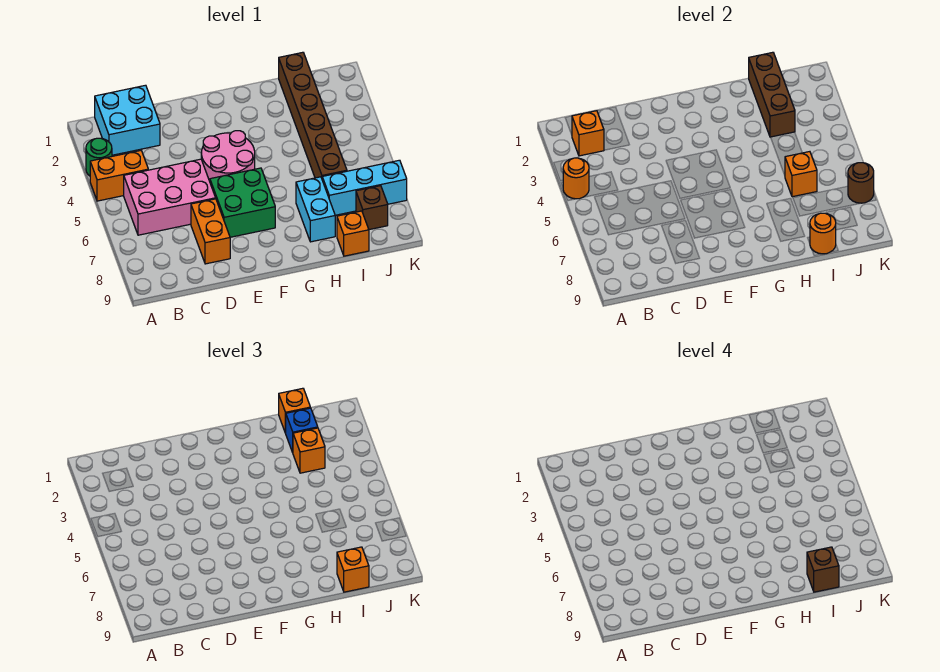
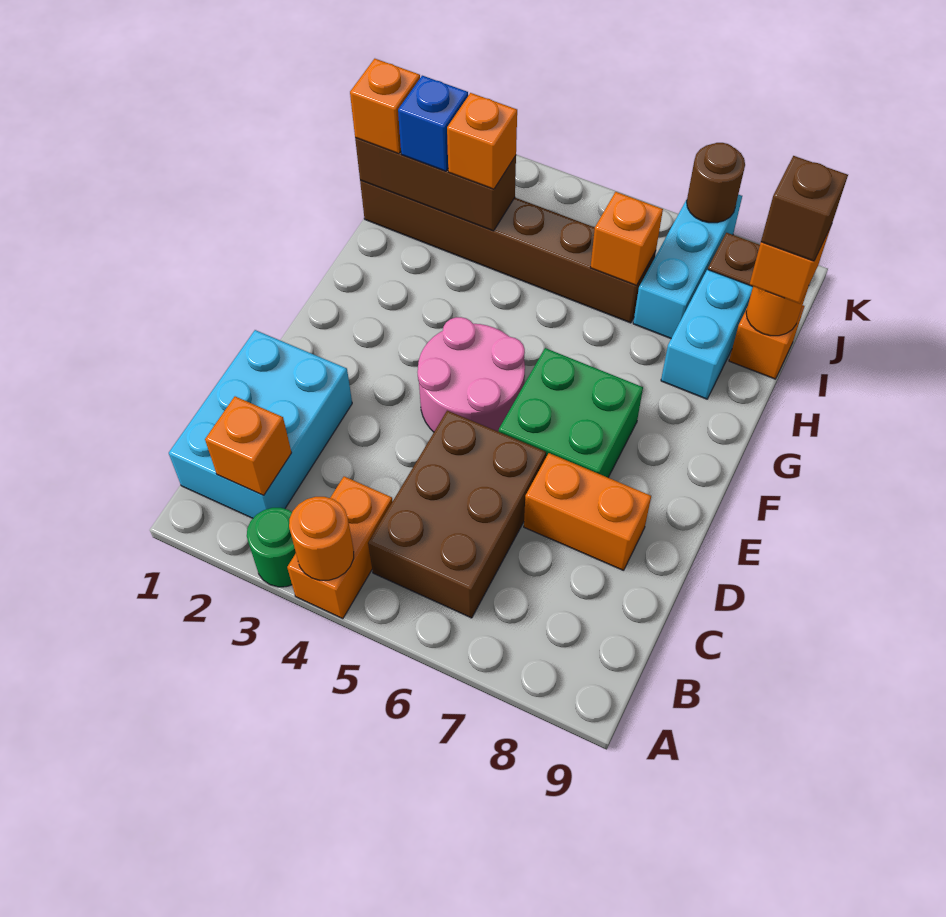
cyan 2x2 brick [95,85,160,155] -> cyan 2x3 brick [169,330,352,518]
pink 2x3 brick [124,159,216,235] -> brown 2x3 brick [368,411,546,618]
cyan 1x2 brick [296,177,335,242] -> cyan 1x2 brick turned to [661,269,753,399]

